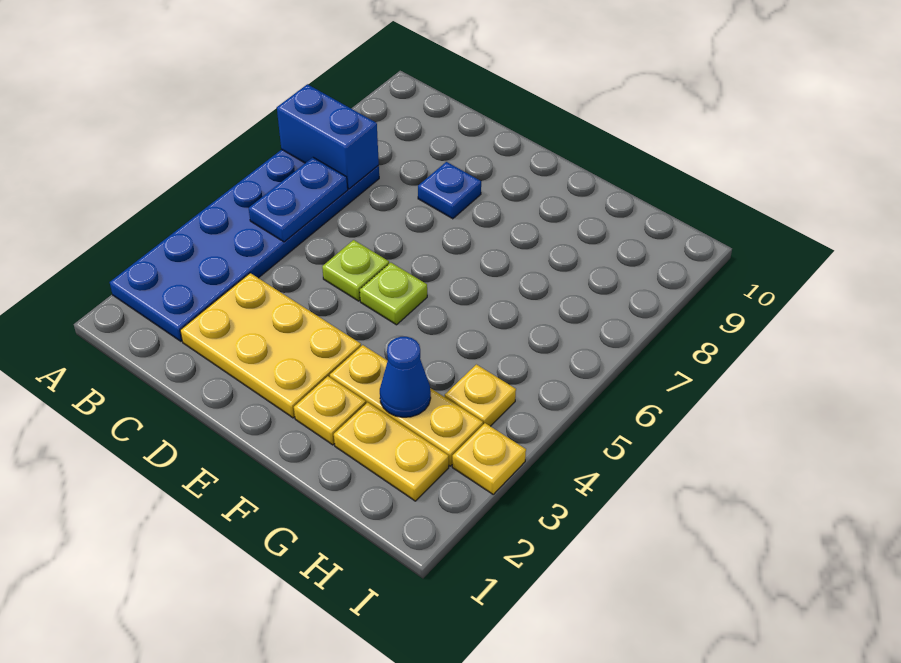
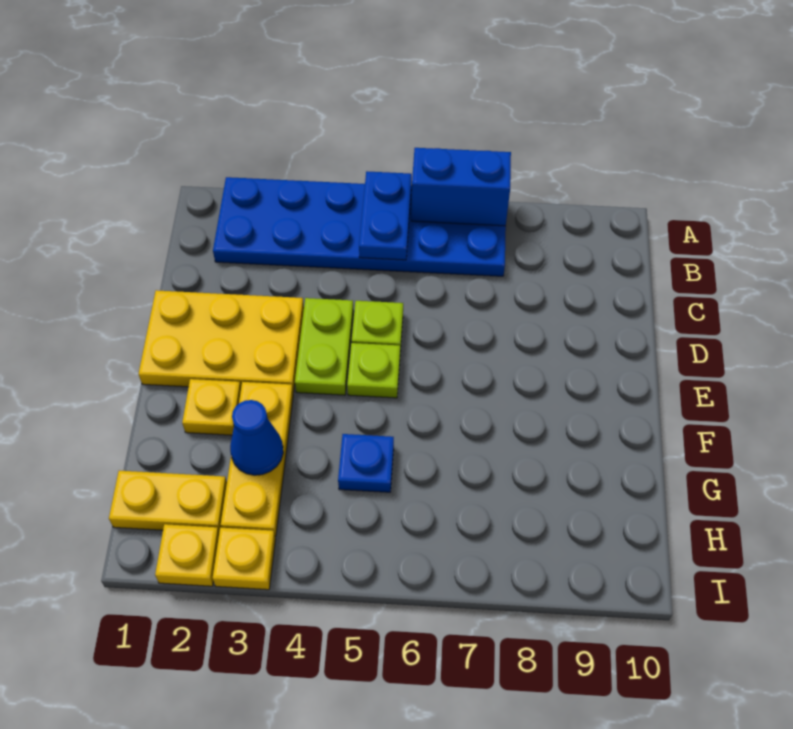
blue 1x2 brick [277,84,379,189] -> blue 1x2 brick turned to [411,148,511,226]
blue 1x2 plate [249,157,348,242] -> blue 1x2 plate turned to [359,171,412,260]
yellow 2x3 plate [180,273,361,418] -> yellow 2x3 plate turned to [139,290,304,392]
none -> lime 1x2 plate [295,298,354,395]
blue 1x1 plate [418,162,481,219] -> blue 1x1 plate moved to [338,434,394,492]
yellow 1x2 plate [334,402,449,501] -> yellow 1x2 plate turned to [109,471,227,532]
yellow 1x1 plate [445,364,516,426] -> yellow 1x1 plate moved to [155,524,219,586]

